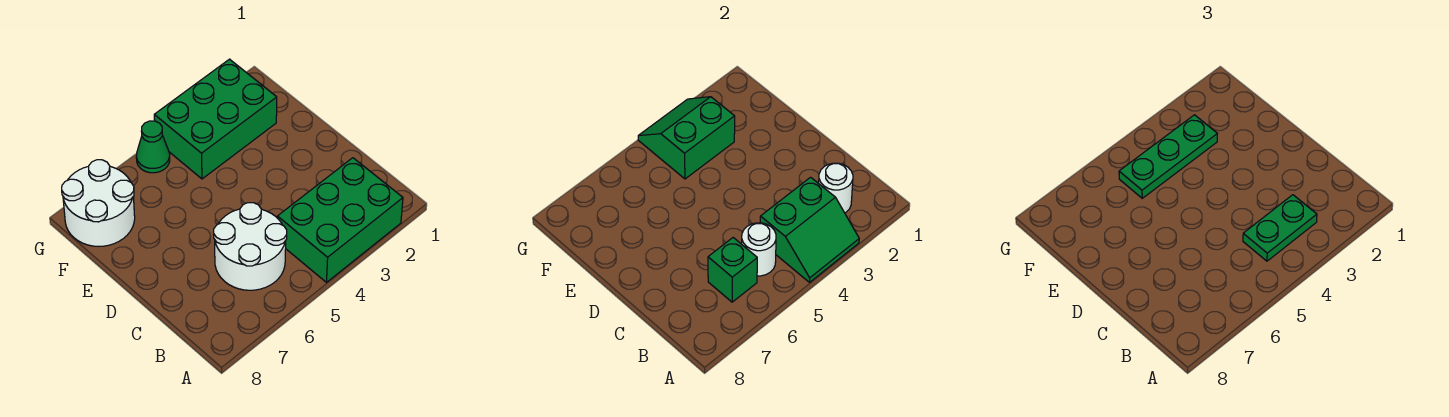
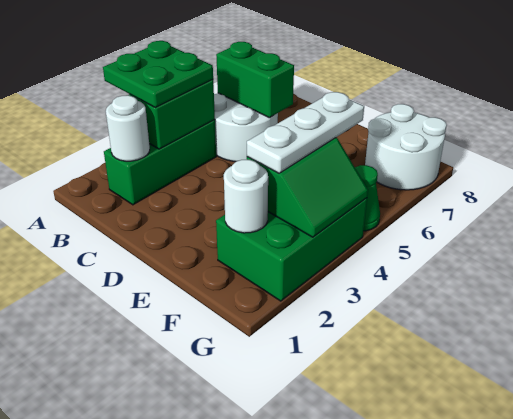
green 2x3 brick [277,158,403,282] -> green 1x3 brick [104,120,216,205]
green 1x2 plate [1243,195,1317,261] -> green 2x2 plate [103,41,213,108]
white 1x1 round brick [742,223,776,276] -> white 1x1 round brick moved to [224,160,268,233]
green 1x1 brick [708,238,757,302] -> green 1x2 brick [216,42,294,118]
green 1x3 plate [1119,115,1217,198] -> white 1x3 plate [247,92,364,173]

